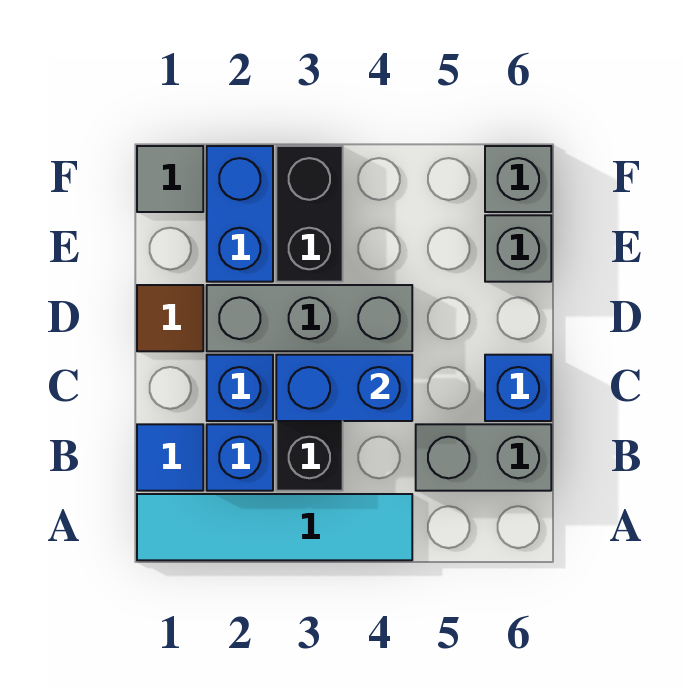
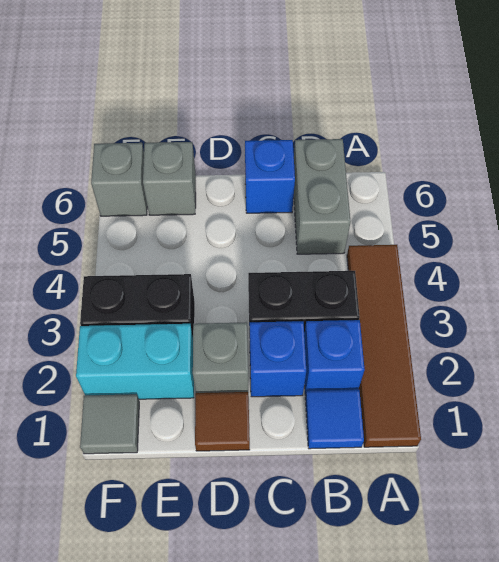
cyan 1x4 tile [137,494,412,560] -> brown 1x4 tile [347,245,421,447]
blue 1x2 brick [276,355,412,421] -> none
grey 1x3 brick [207,285,412,351] -> grey 1x1 brick [193,322,248,393]
blue 1x2 brick [207,146,273,282] -> cyan 1x2 brick [76,324,194,399]

